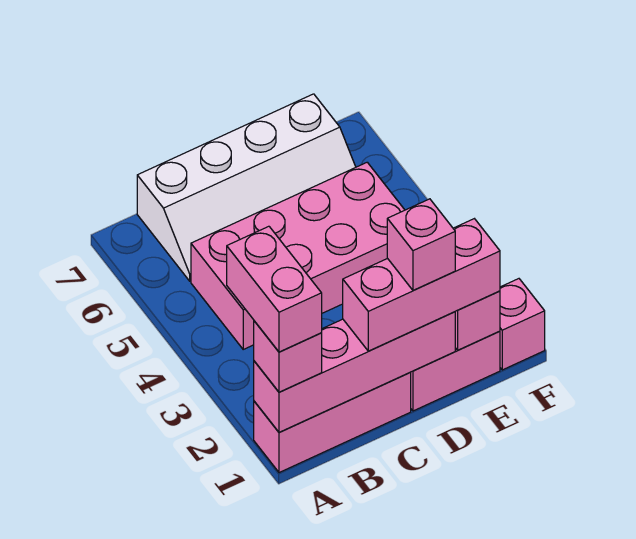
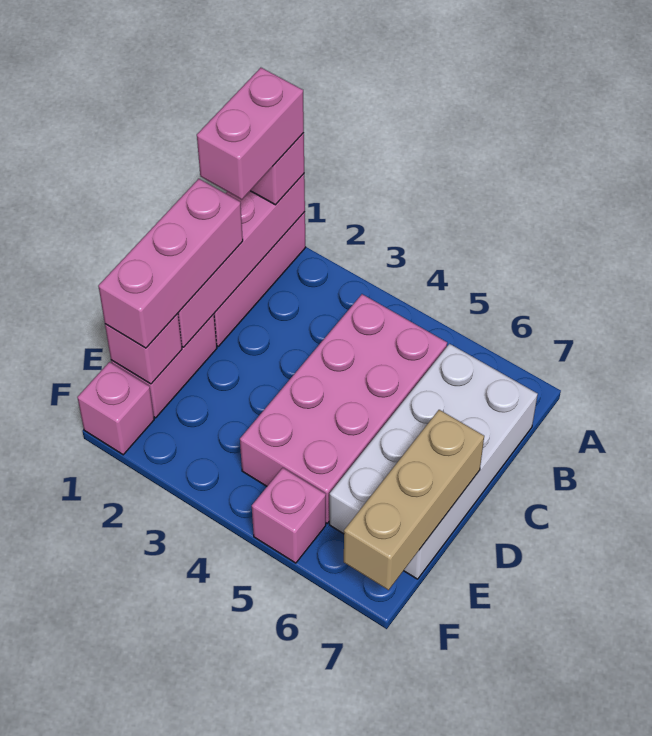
pink 1x2 brick [227,226,322,352] -> pink 1x2 brick turned to [197,68,304,200]
white 2x4 slope [137,94,356,281] -> white 2x4 brick [329,344,538,579]
pink 1x1 brick [387,199,455,291] -> pink 1x1 brick moved to [252,468,326,563]
none -> tan 1x3 brick [344,410,484,590]

